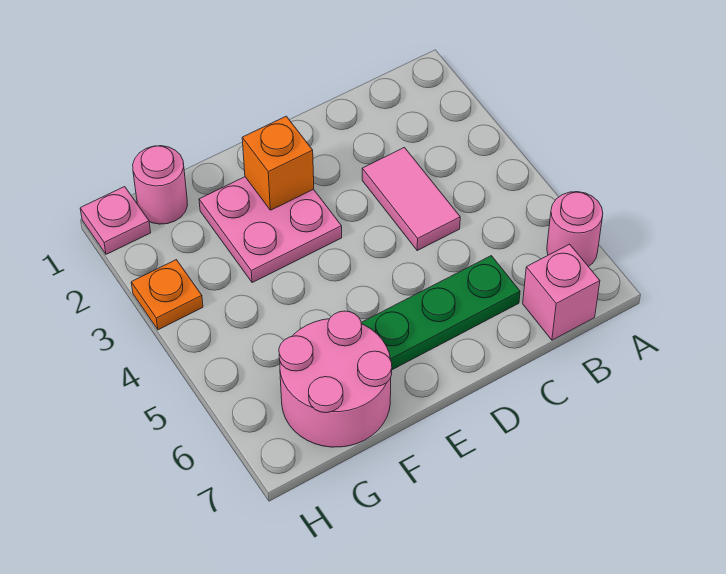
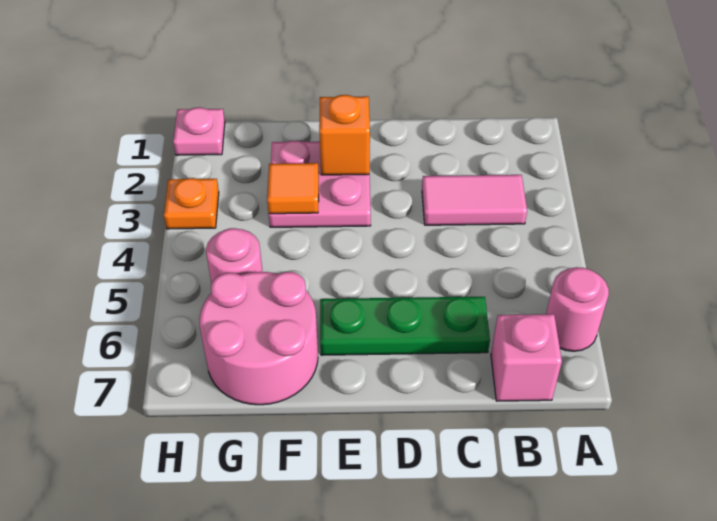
pink 1x2 tile [362,148,460,250] -> pink 1x2 tile turned to [422,175,527,225]
none -> orange 1x1 tile [267,163,319,214]
pink 1x1 round brick [133,146,188,224] -> pink 1x1 round brick moved to [206,228,262,284]

